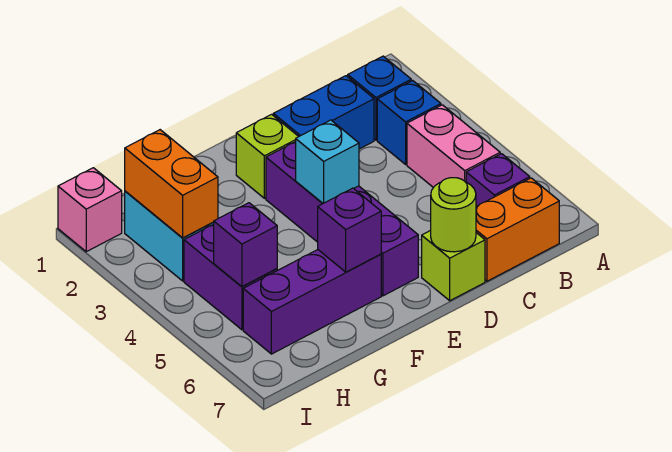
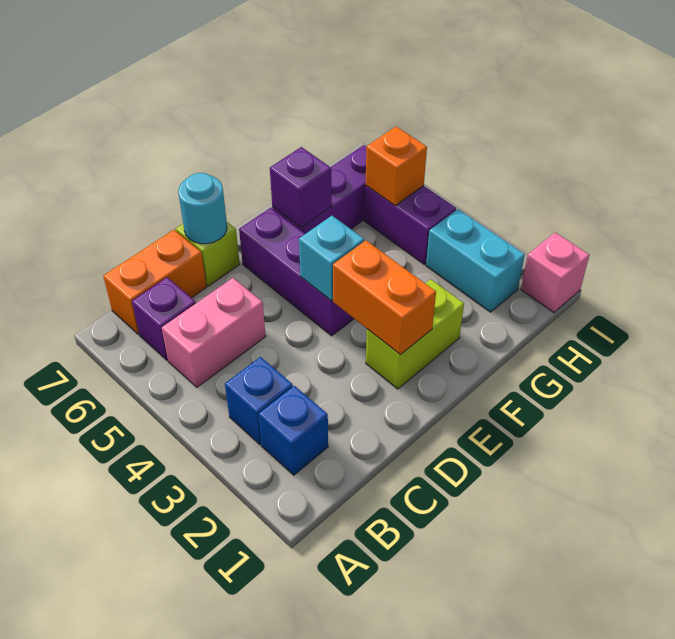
pink 1x2 brick [407,105,500,187] -> pink 1x2 brick turned to [162,278,266,387]
blue 1x2 brick [273,76,374,149] -> none
lime 1x1 round brick [431,178,476,252] -> cyan 1x1 round brick [178,173,227,244]
lime 1x1 brick [236,114,299,198] -> lime 1x2 brick [366,279,464,389]
purple 1x4 brick [266,142,418,296] -> purple 1x3 brick [239,208,354,336]
orange 1x2 brick [125,130,218,238] -> orange 1x2 brick moved to [333,240,436,355]
purple 1x1 brick [214,203,277,287] -> orange 1x1 brick [365,127,427,206]

